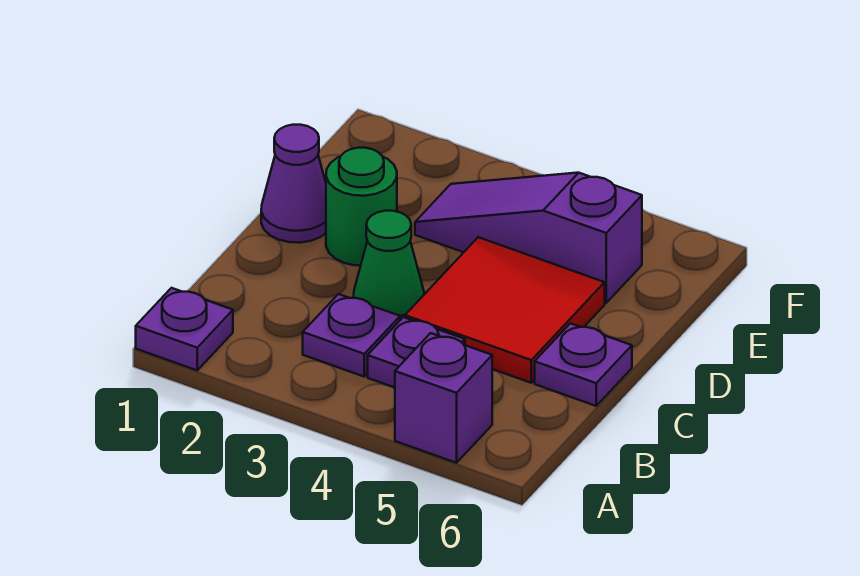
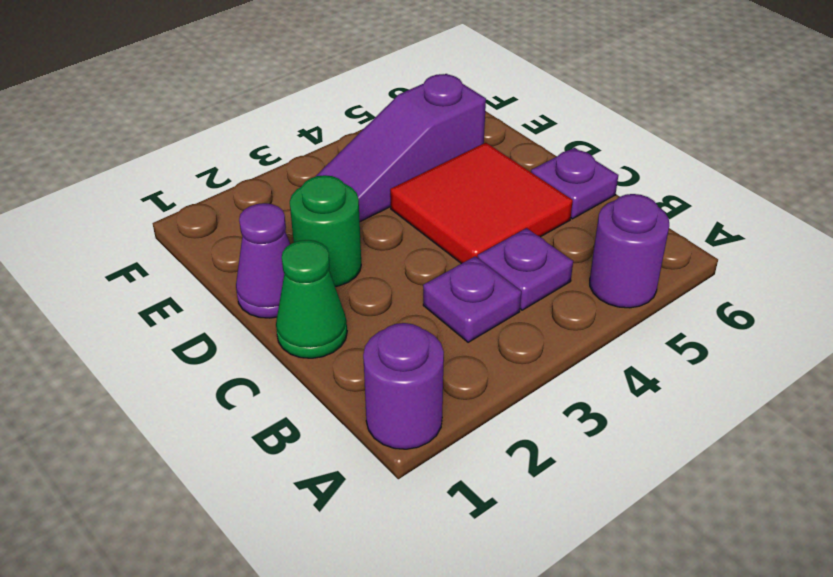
purple 1x1 plate [136,288,233,370] -> purple 1x1 round brick [363,323,444,449]
purple 1x1 brick [395,333,492,463] -> purple 1x1 round brick [590,194,669,308]
green 1x1 cone [353,211,424,320] -> green 1x1 cone moved to [276,240,347,358]

